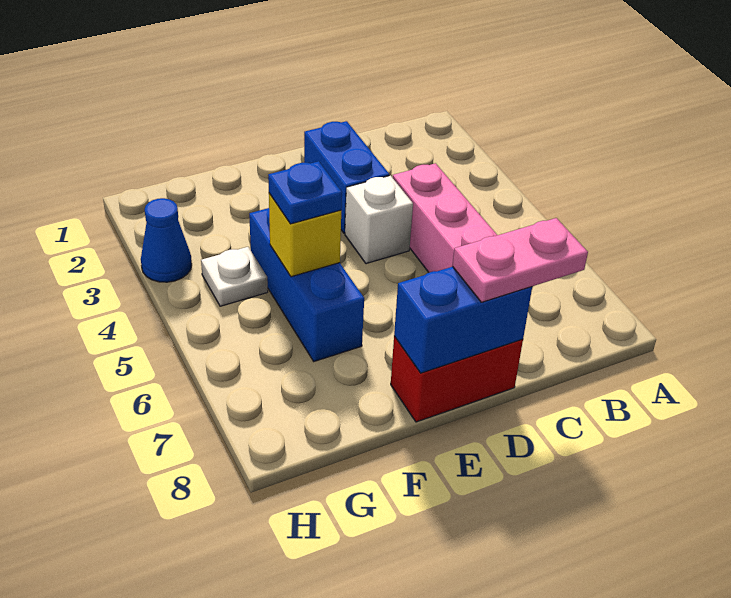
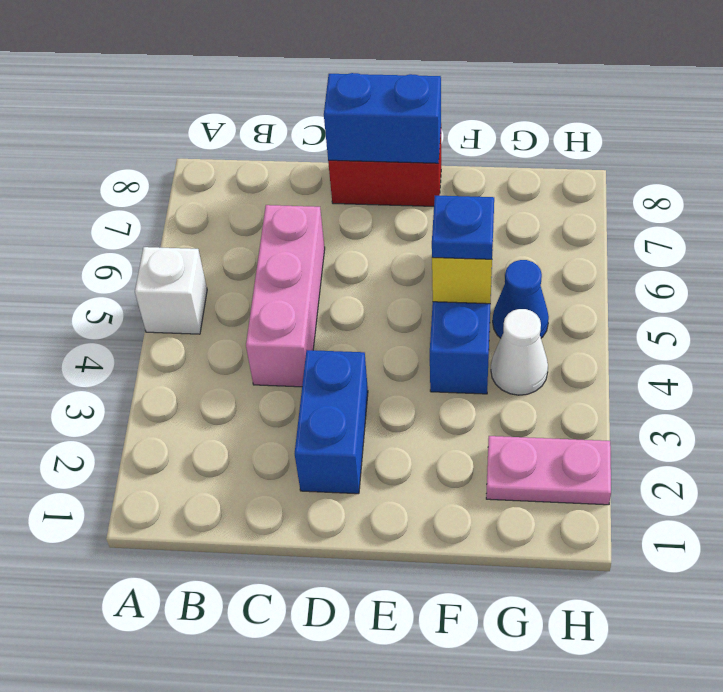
pink 1x2 plate [452,218,588,302] -> pink 1x2 plate moved to [486,436,611,505]
white 1x1 brick [345,176,413,264] -> white 1x1 brick moved to [135,247,207,334]
white 1x1 plate [201,247,268,306] -> white 1x1 cone [491,309,548,395]
blue 1x1 cone [141,198,192,282] -> blue 1x1 cone moved to [493,260,549,338]

